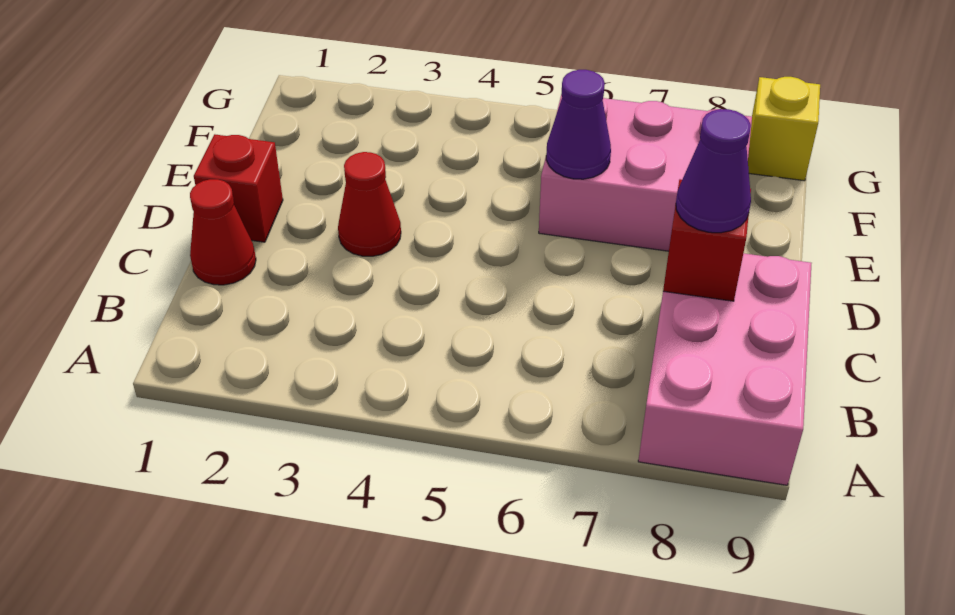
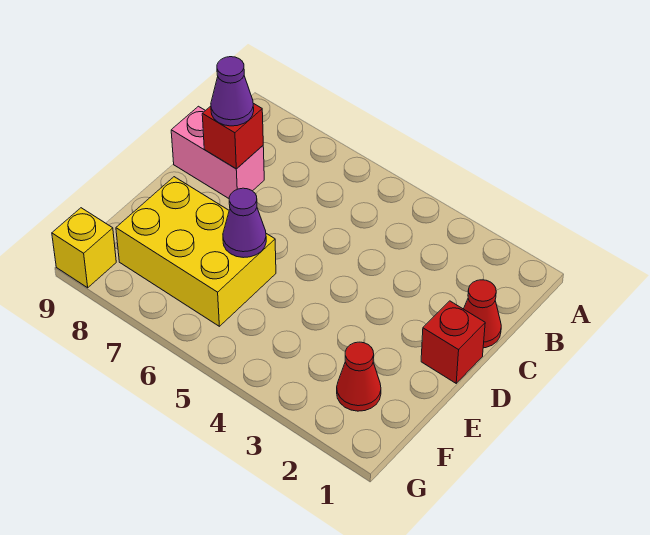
pink 2x3 brick [638,253,812,485] -> pink 1x2 brick [171,106,264,198]
red 1x1 cone [338,152,401,256] -> red 1x1 cone moved to [337,342,381,411]
pink 2x3 brick [539,95,752,251] -> yellow 2x3 brick [116,177,276,326]

